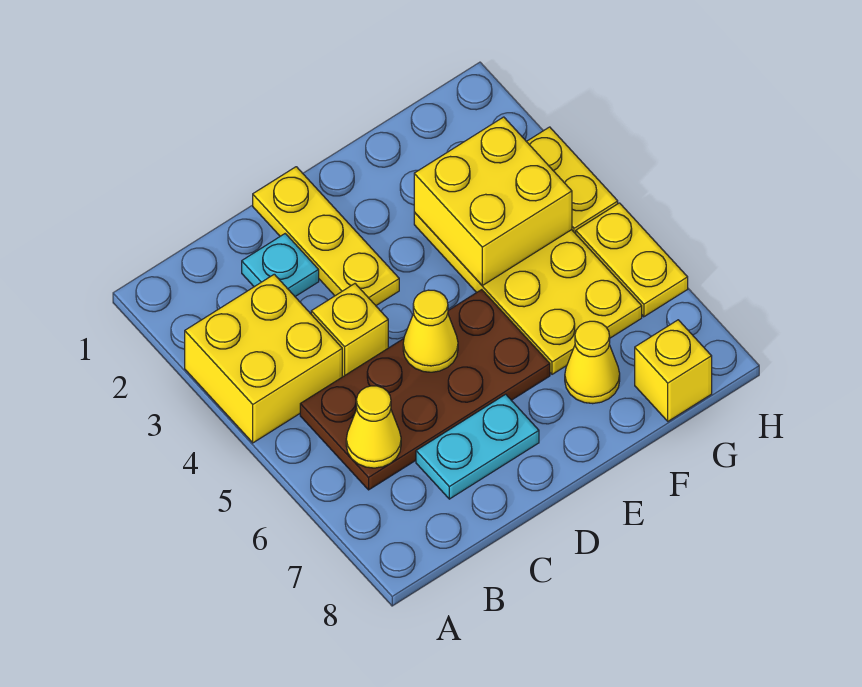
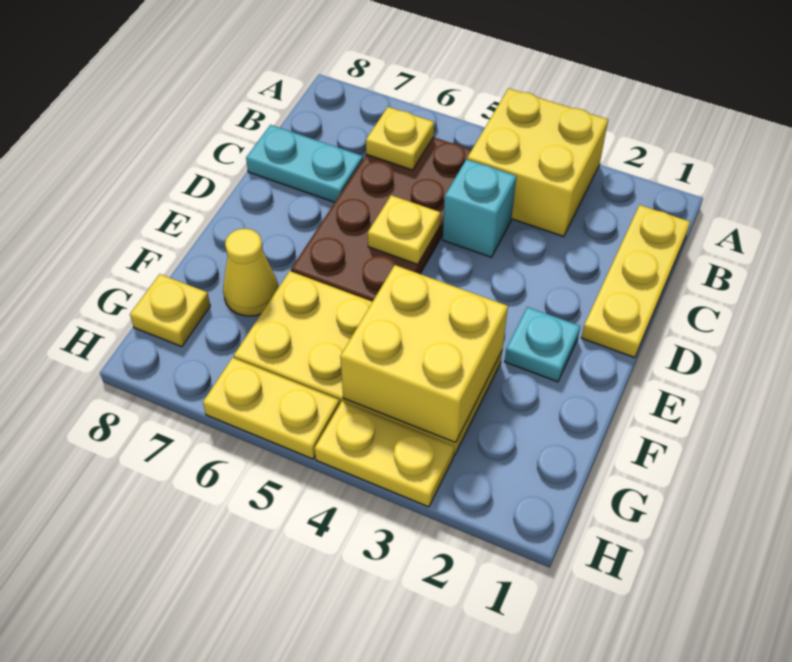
yellow 1x1 cone [346,386,401,468] -> yellow 1x1 plate [366,107,434,170]
cyan 1x1 plate [242,234,319,296] -> cyan 1x1 plate moved to [505,307,580,382]
yellow 1x1 brick [311,284,388,377] -> cyan 1x1 brick [443,159,517,257]
cyan 1x2 plate [416,394,539,499] -> cyan 1x2 plate turned to [246,125,363,202]
yellow 1x3 plate [253,167,399,305] -> yellow 1x3 plate turned to [581,205,690,358]
yellow 1x1 cone [403,290,458,372] -> yellow 1x1 plate [368,195,440,264]
yellow 1x1 brick [635,320,712,421] -> yellow 1x1 plate [130,274,210,347]

